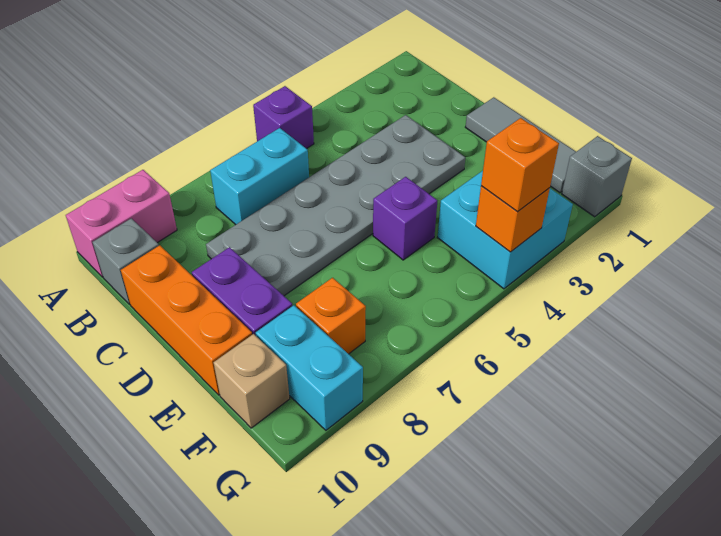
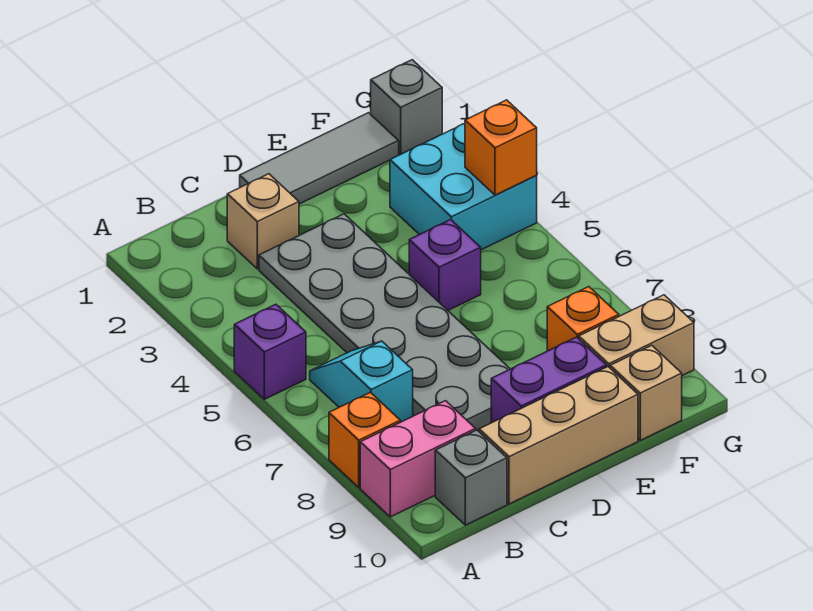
pink 1x2 brick [66,170,177,277] -> pink 1x2 brick turned to [360,401,476,517]
cyan 1x2 brick [210,128,309,225] -> cyan 1x2 slope [310,341,413,422]
none -> tan 1x1 brick [227,174,299,269]
orange 1x3 brick [121,245,252,395] -> tan 1x3 brick [479,367,638,504]
cyan 1x2 brick [256,305,363,430] -> tan 1x2 brick [579,295,694,376]
orange 1x1 brick [481,118,559,212] -> orange 1x1 brick moved to [329,392,400,487]

